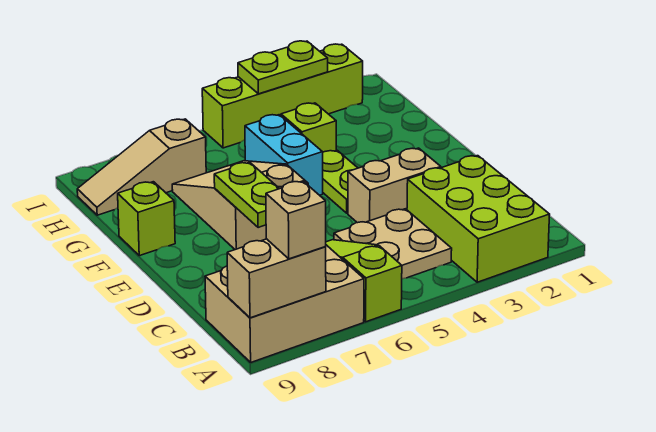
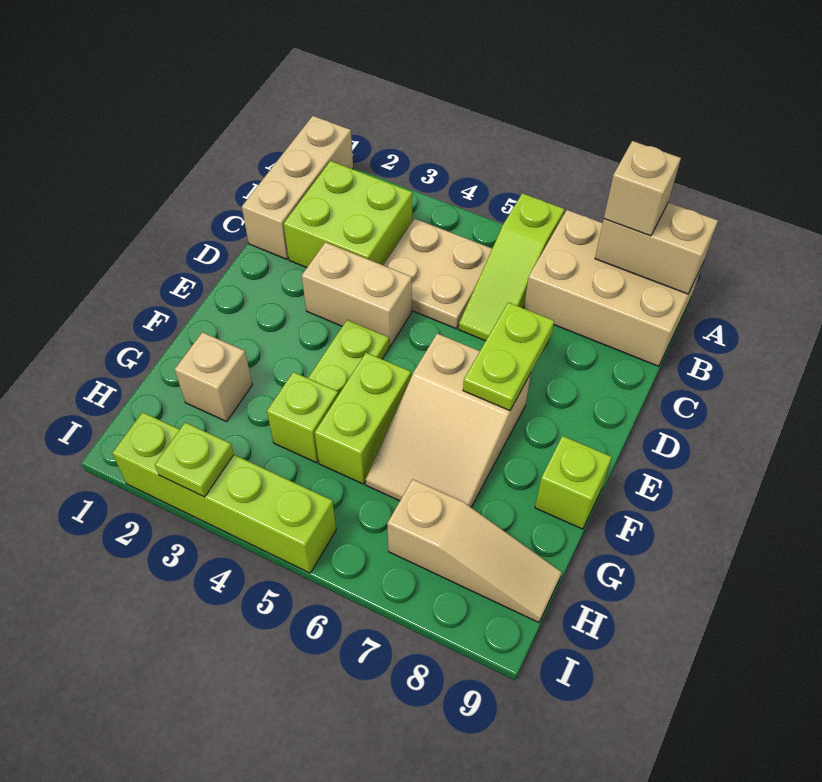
none -> tan 1x3 brick [242,116,353,259]
lime 2x3 brick [407,156,550,282] -> lime 2x2 brick [284,161,412,268]
cyan 1x2 brick [245,115,323,195] -> lime 1x2 brick [315,353,411,484]
none -> tan 1x1 brick [175,332,252,421]
lime 1x2 plate [238,41,328,94] -> lime 1x1 plate [155,422,234,497]

